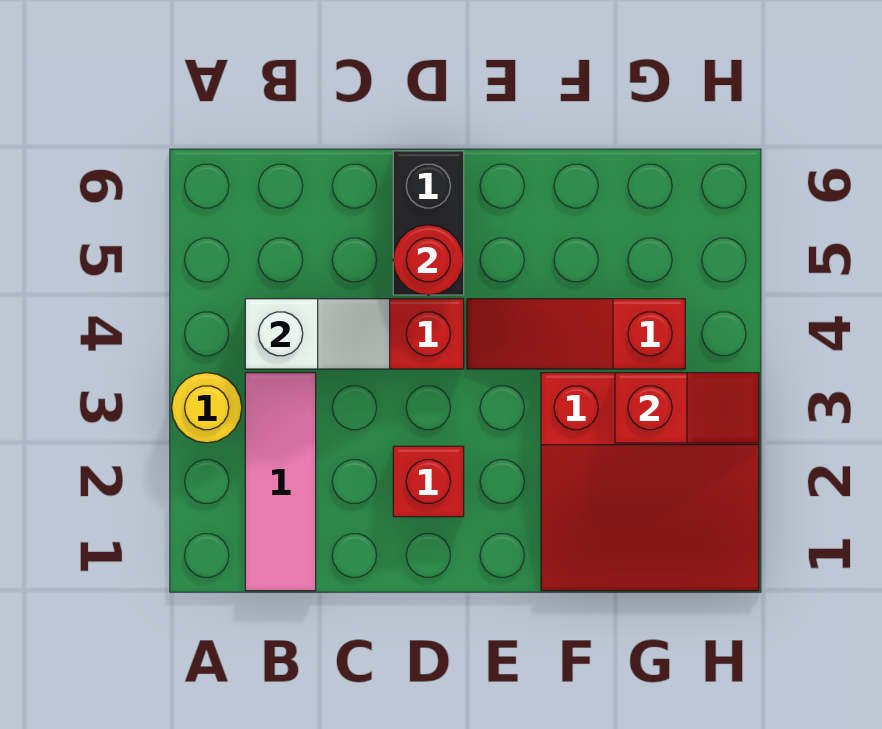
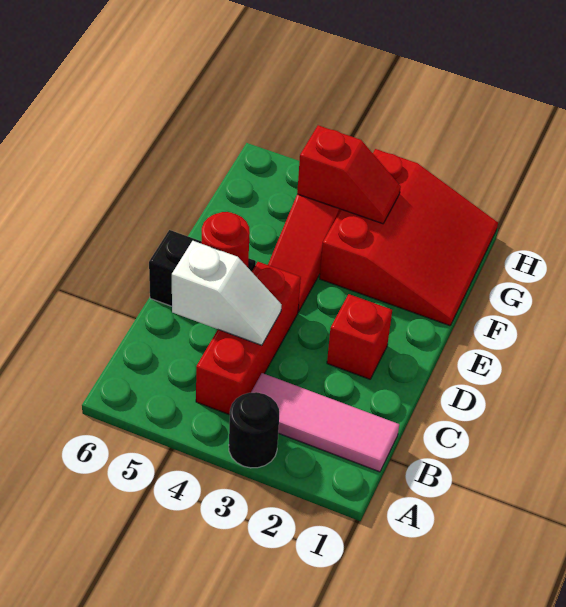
yellow 1x1 round brick [172,373,242,443] -> black 1x1 round brick [229,392,279,468]
white 1x2 slope [245,299,390,369] -> white 1x2 slope turned to [172,241,281,345]
red 1x2 slope [615,373,759,443] -> red 1x2 slope turned to [297,125,401,224]

